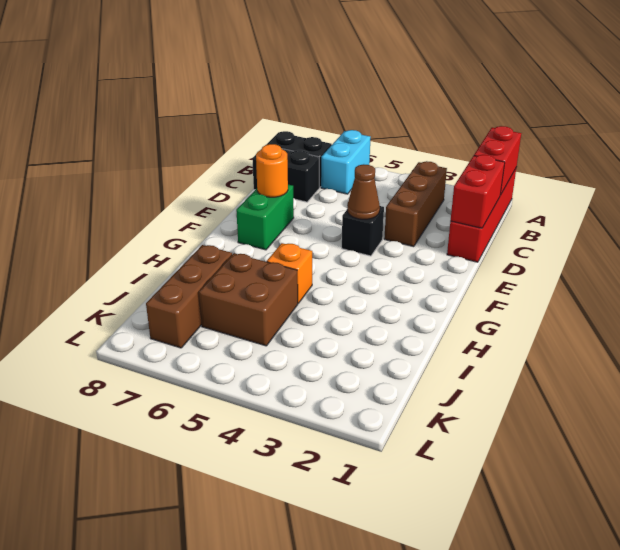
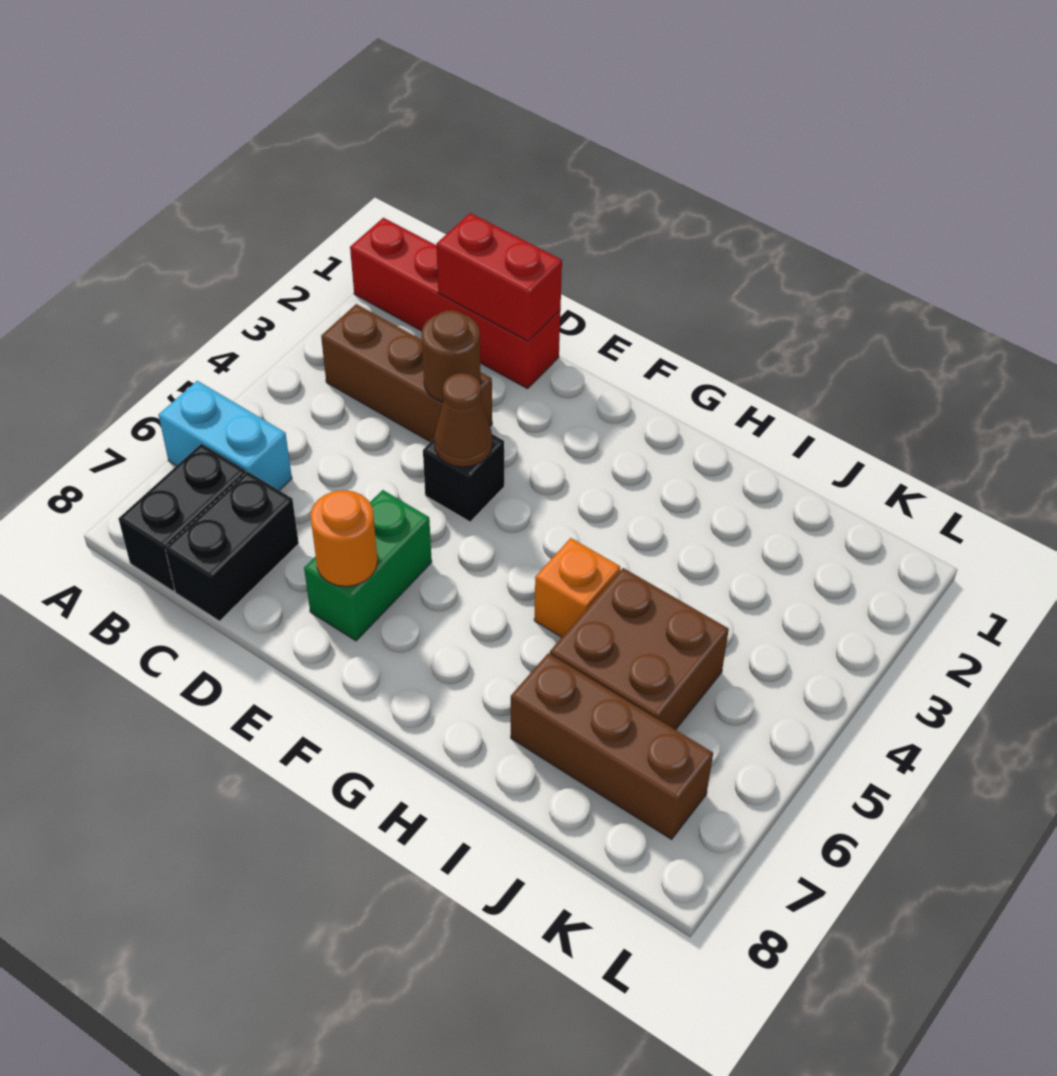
red 1x2 brick [474,126,521,195] -> none
none -> brown 1x1 round brick [422,310,481,402]
green 1x2 brick [236,185,294,250] -> green 1x2 brick turned to [304,490,432,641]

